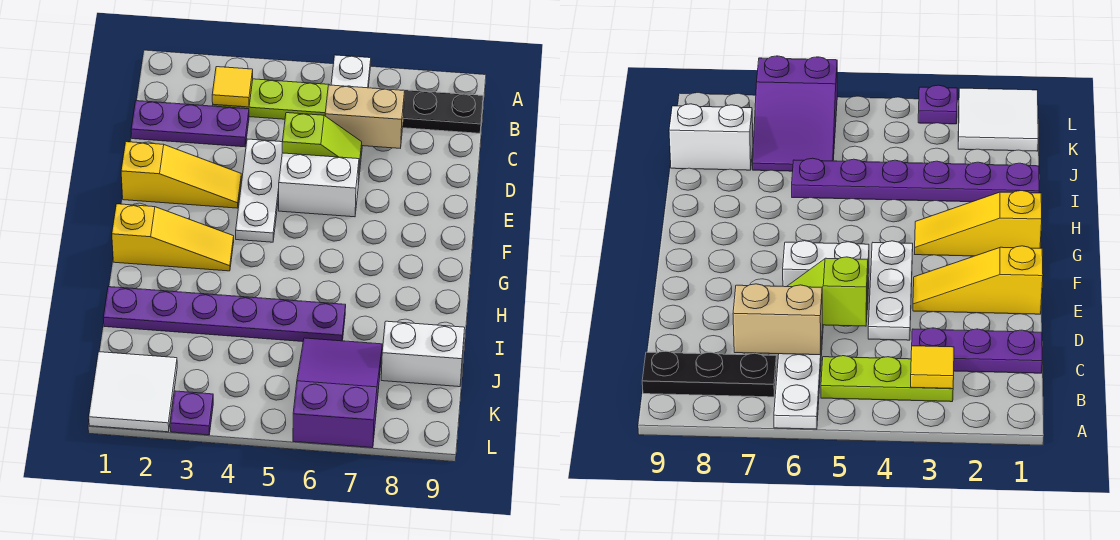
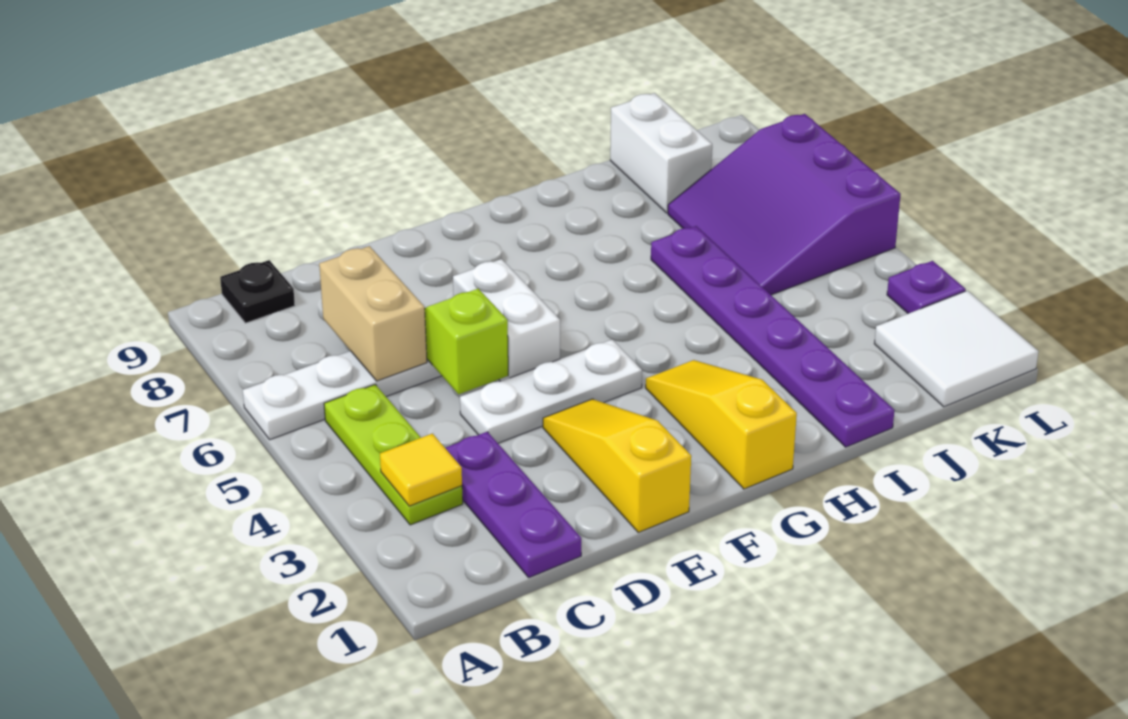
black 1x3 plate [370,87,483,133] -> black 1x1 plate [220,260,295,323]
purple 2x3 slope [293,338,382,448] -> purple 3x3 slope [668,114,901,295]

